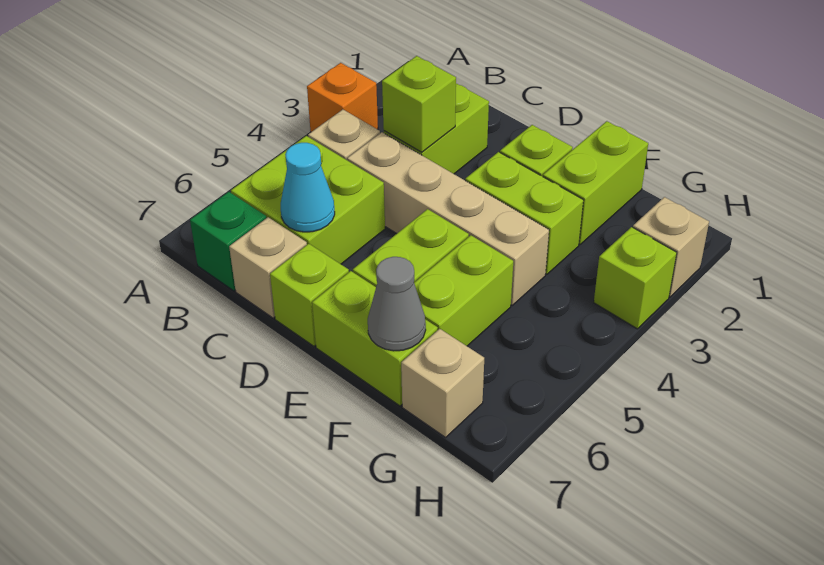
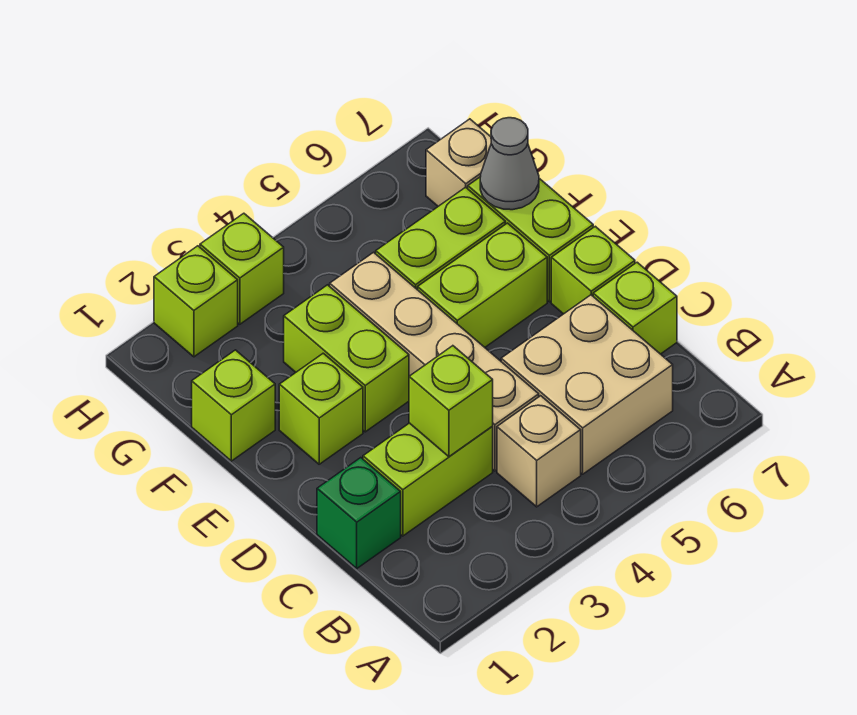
orange 1x1 brick [307,63,378,132] -> none
lime 2x2 brick [231,136,385,264] -> tan 2x2 brick [501,295,673,474]
green 1x1 brick [190,192,266,291] -> green 1x1 brick moved to [317,458,401,568]
cyan 1x1 cone [281,143,335,232] -> none
tan 1x1 brick [229,217,307,318] -> lime 1x1 brick [593,262,677,354]
lime 1x2 brick [543,121,648,244] -> lime 1x1 brick [192,350,275,461]
tan 1x1 brick [633,197,709,297] -> lime 1x1 brick [154,246,238,357]

